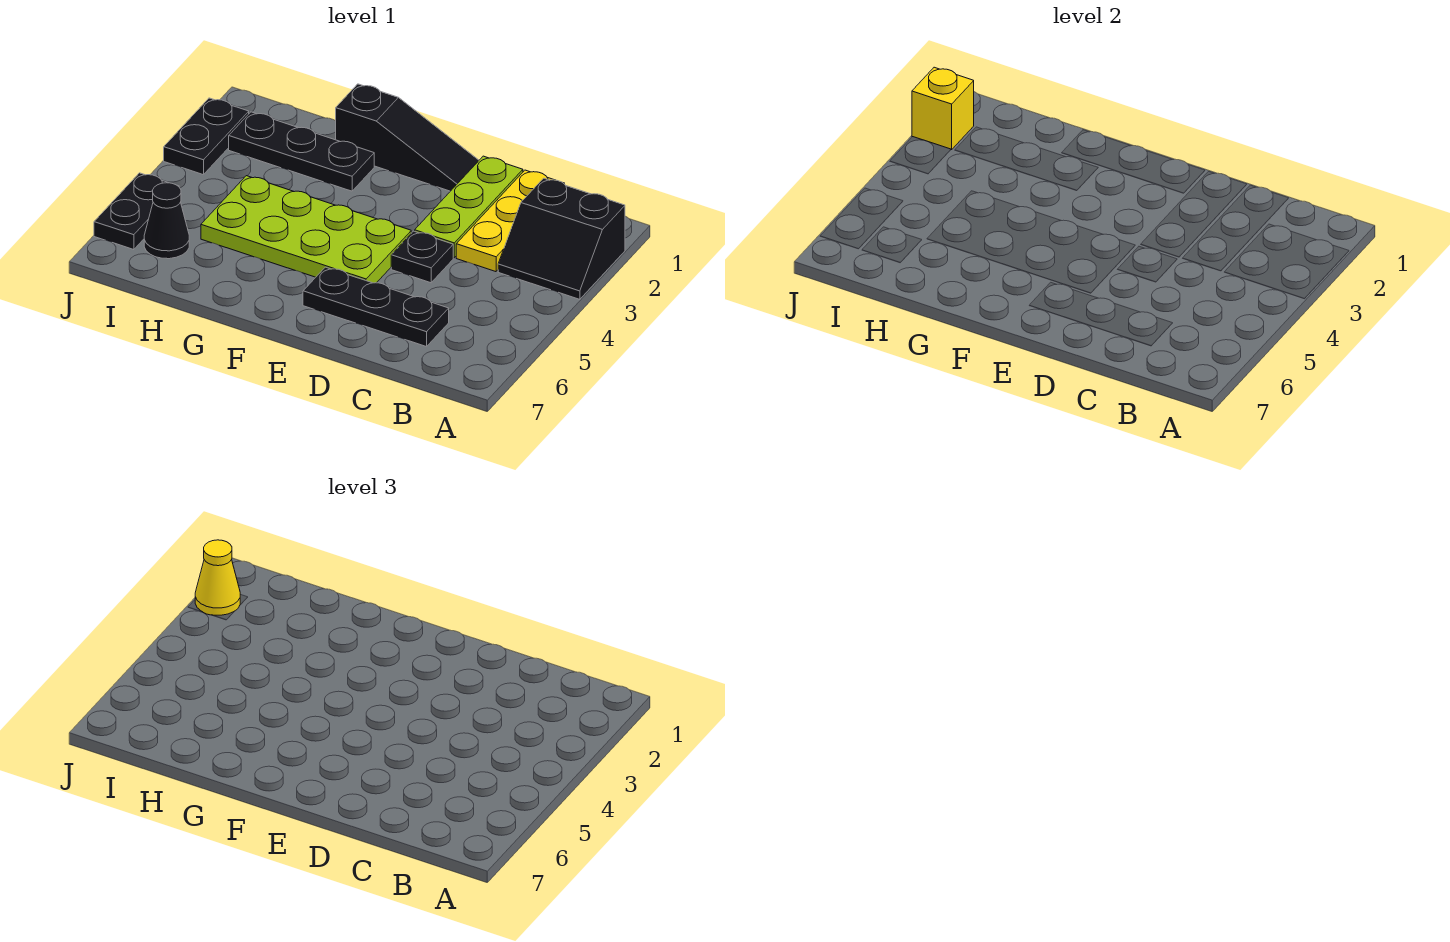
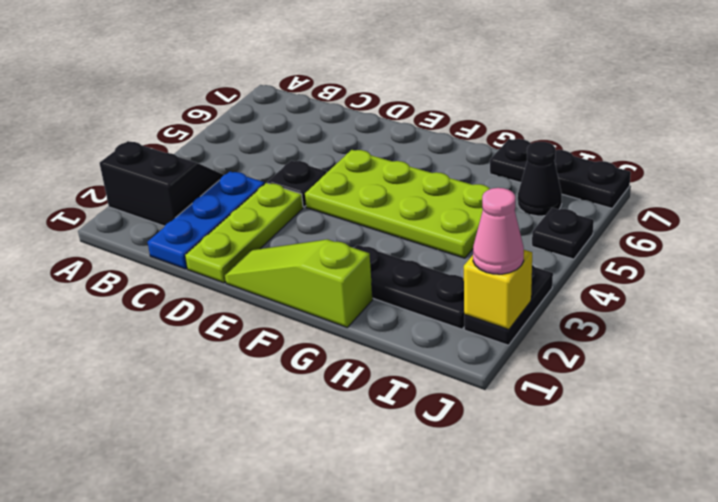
yellow 1x3 plate [456,170,554,272] -> blue 1x3 plate [148,172,264,269]
black 1x3 plate [303,267,449,347] -> black 1x3 plate moved to [490,139,631,208]
black 1x3 slope [336,84,479,191] -> lime 1x3 slope [225,239,373,327]
yellow 1x1 cone [195,540,240,615] -> pink 1x1 cone [473,188,524,274]
black 1x2 plate [94,173,179,250] -> black 1x1 plate [532,208,594,259]

